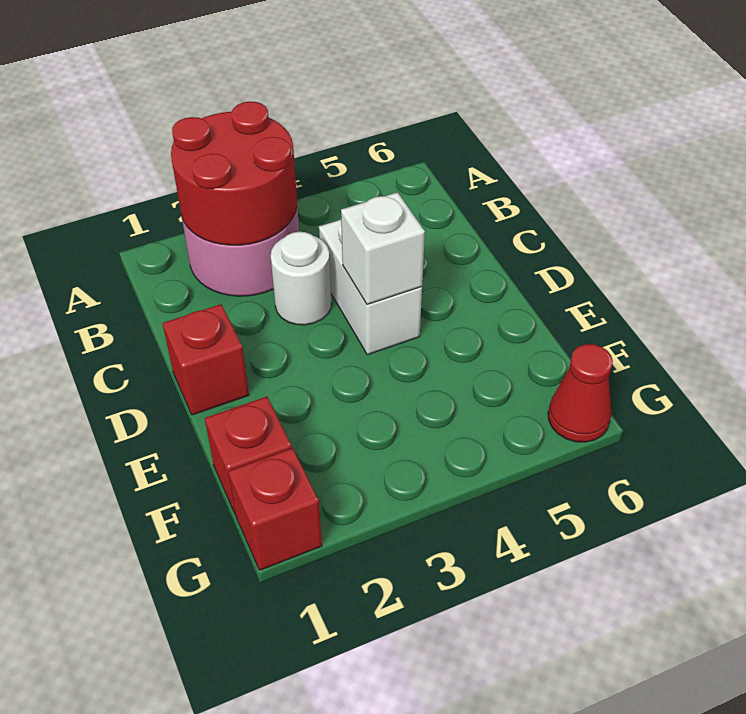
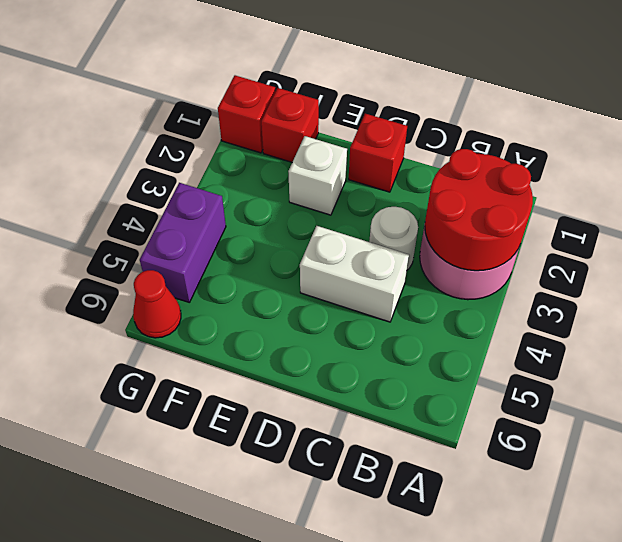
white 1x1 brick [341,192,425,304] -> white 1x1 brick moved to [288,136,347,215]
none -> purple 1x2 brick [140,183,226,302]

